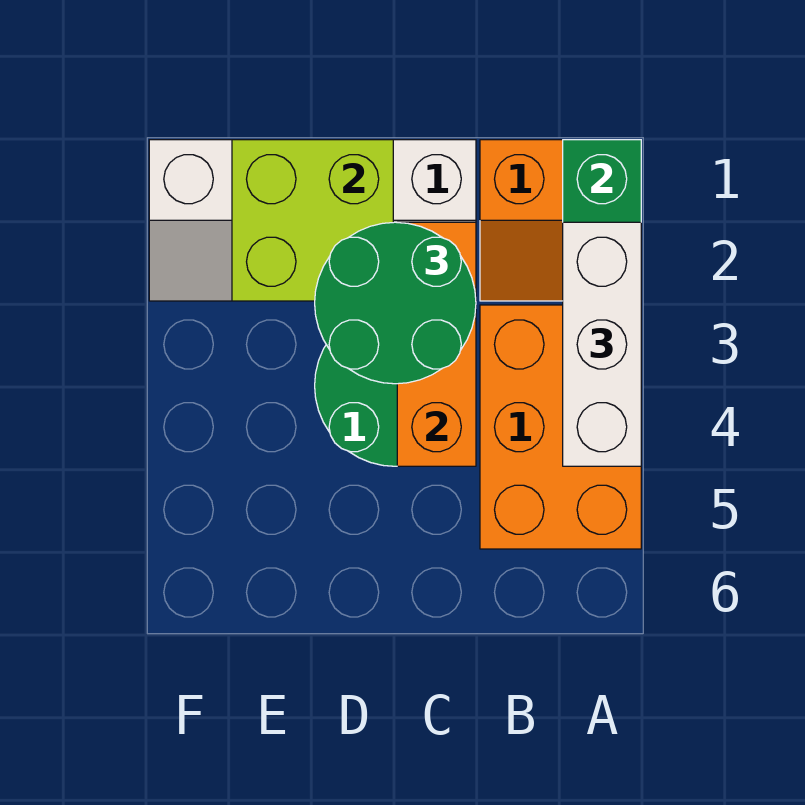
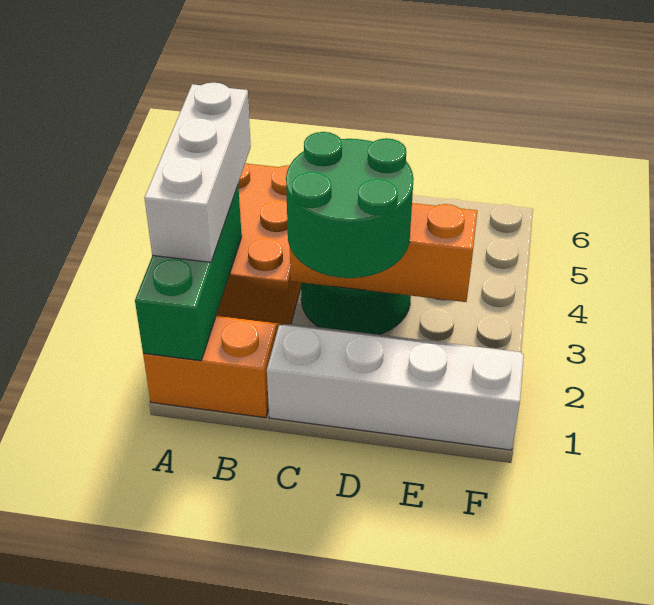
orange 1x3 brick [397,222,476,466] -> orange 1x3 brick turned to [290,203,477,302]
lime 2x2 brick [232,140,393,301] -> none

